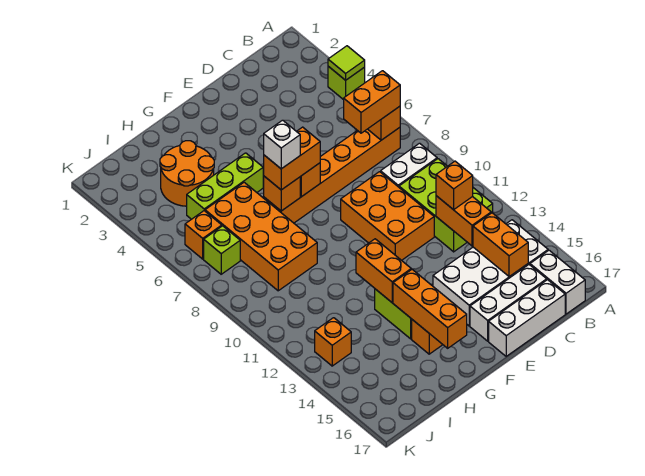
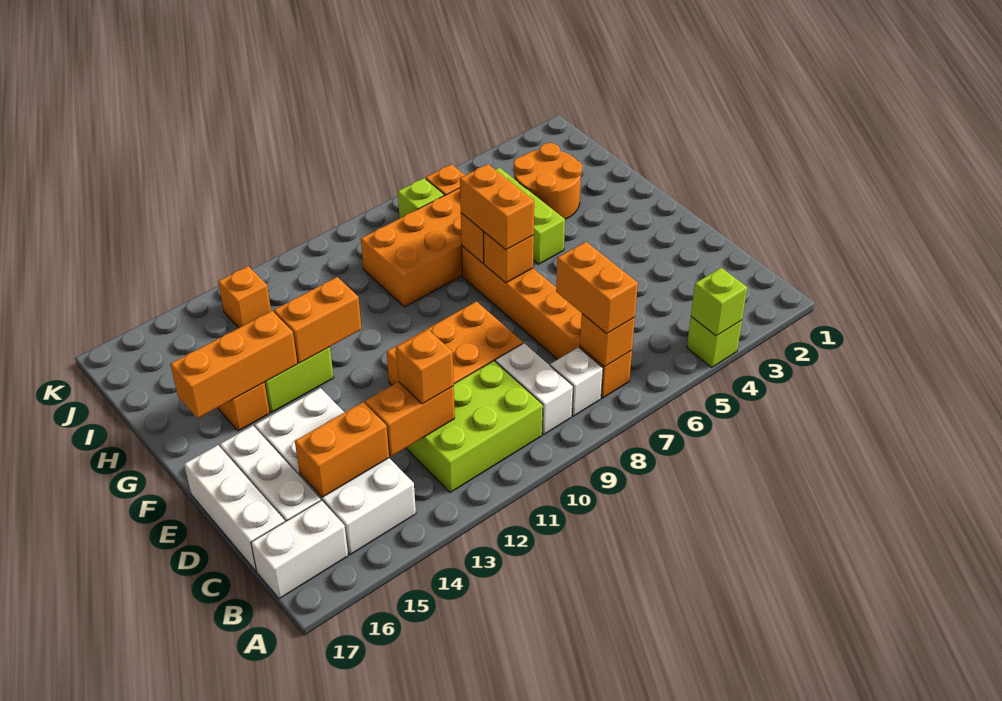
lime 1x1 tile [328,46,365,80] -> lime 1x1 brick [691,268,747,336]
white 1x1 brick [264,120,300,169] -> white 1x1 brick moved to [550,347,603,416]

